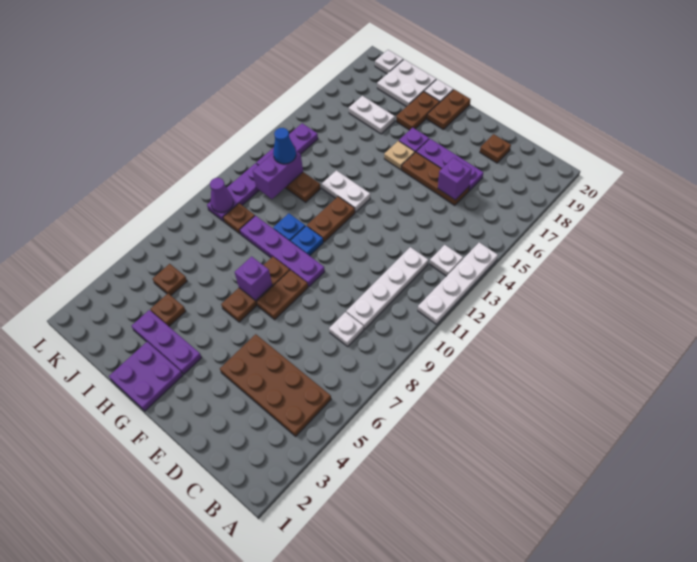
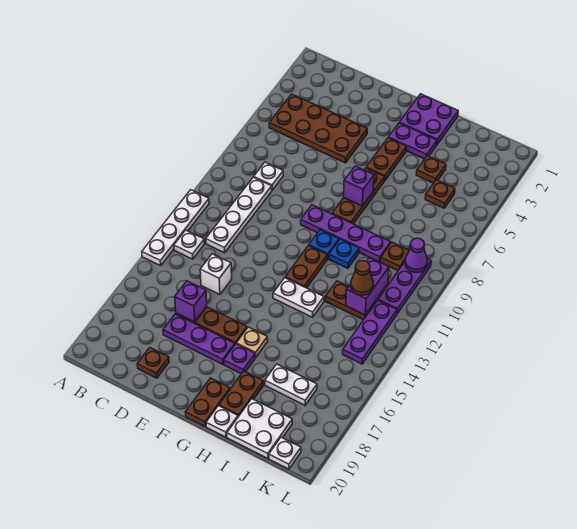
none -> white 1x1 brick [200,254,232,295]
brown 1x2 plate [257,270,308,320] -> brown 1x2 plate moved to [366,138,407,181]
purple 1x3 plate [132,310,202,374] -> purple 1x2 plate [388,123,437,159]
blue 1x1 cone [273,128,296,164] -> brown 1x1 cone [351,261,373,295]

